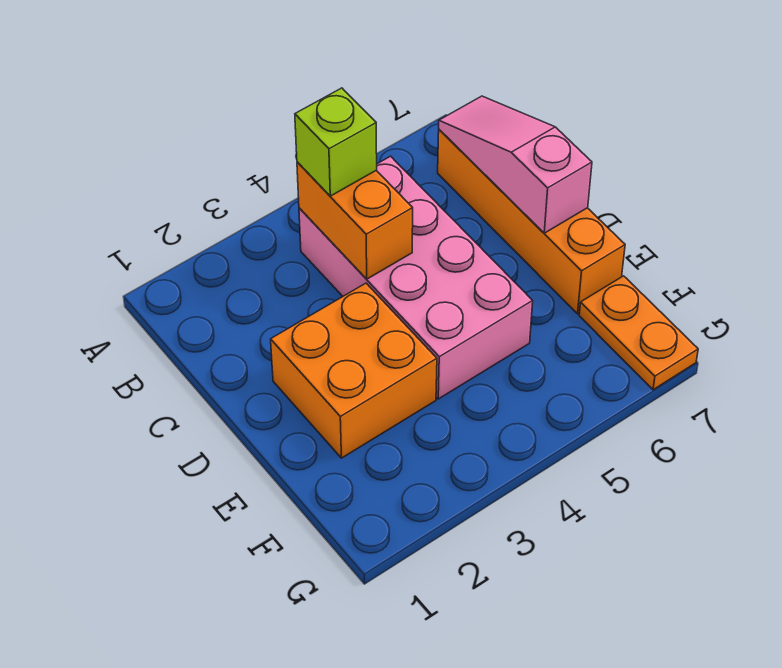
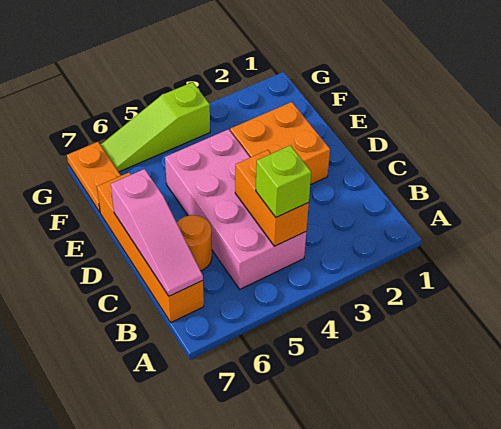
none -> orange 1x1 round brick [177,215,212,271]
none -> lime 1x3 slope [101,82,210,172]

